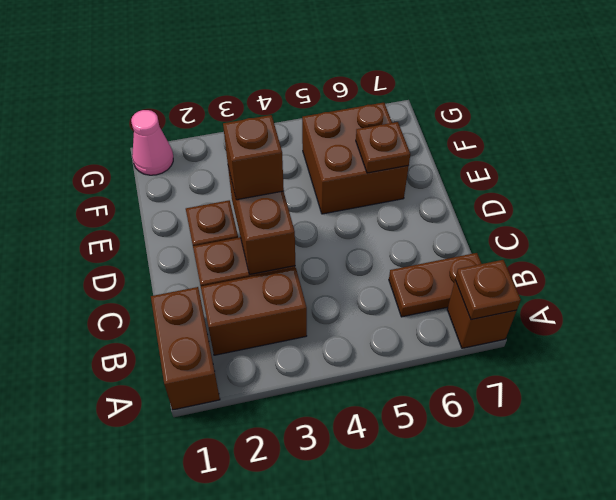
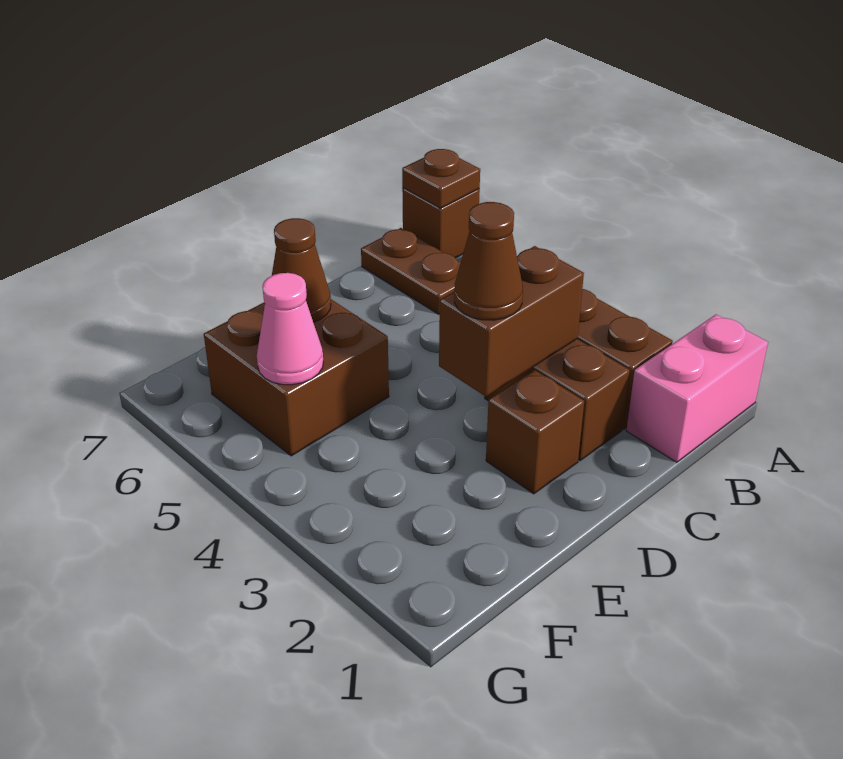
brown 1x2 brick [151,287,220,410] -> pink 1x2 brick [626,314,768,462]
brown 1x1 brick [223,115,284,200] -> brown 1x1 cone [454,202,523,320]
brown 1x1 plate [356,122,410,173] -> brown 1x1 cone [272,218,331,322]
pink 1x1 cone [131,110,173,175] -> pink 1x1 cone moved to [257,273,323,385]

